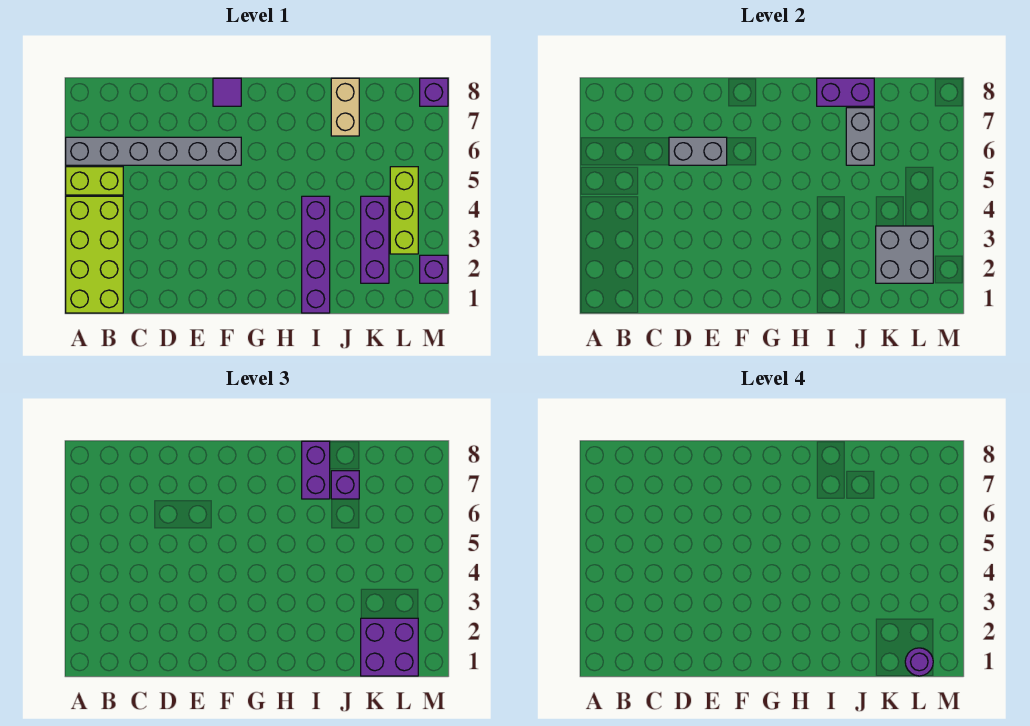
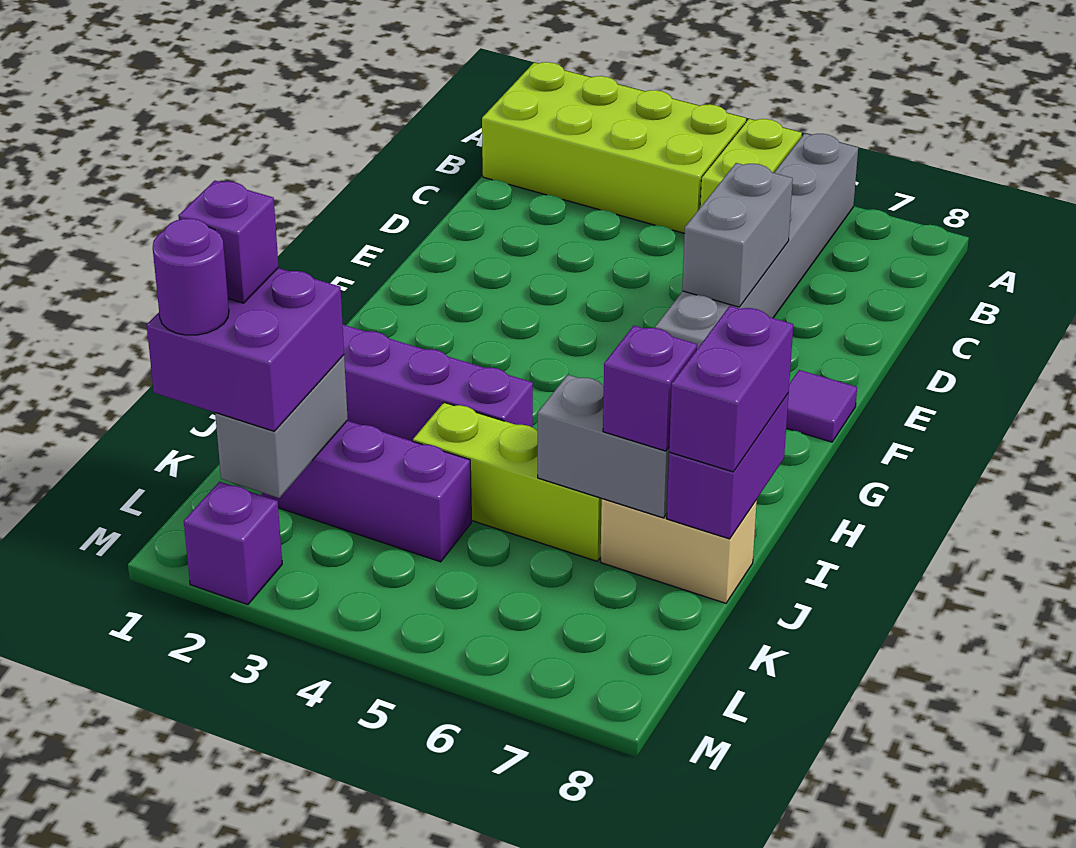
purple 1x2 brick [302,441,330,499] -> purple 1x2 brick turned to [669,306,793,472]
grey 2x2 brick [876,226,933,283] -> grey 1x2 brick [215,355,348,498]
lime 1x3 brick [390,167,418,254] -> lime 1x3 brick moved to [413,402,602,561]
purple 1x1 brick [420,78,448,106] -> purple 1x1 brick moved to [178,181,279,303]

